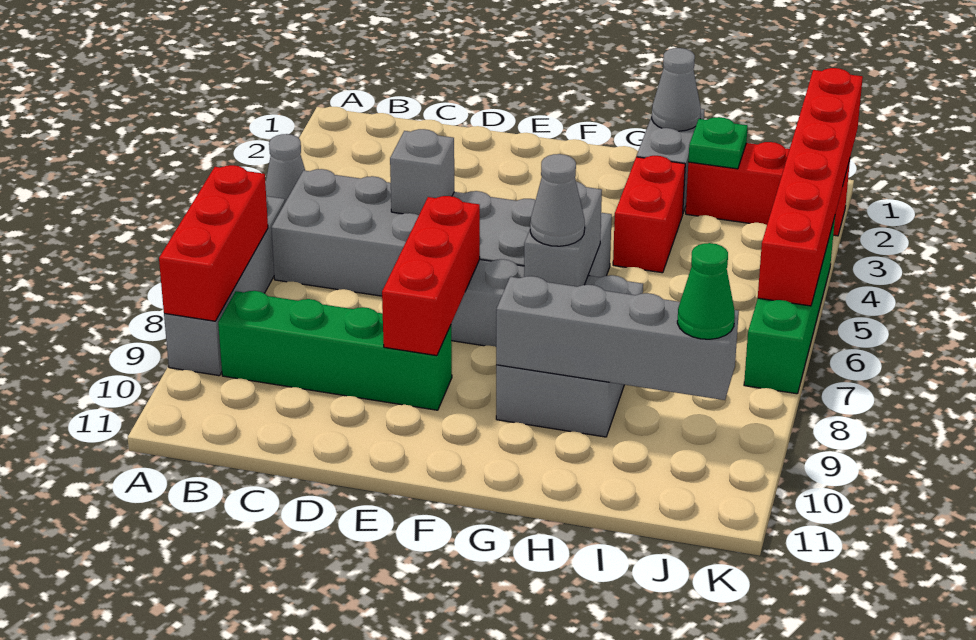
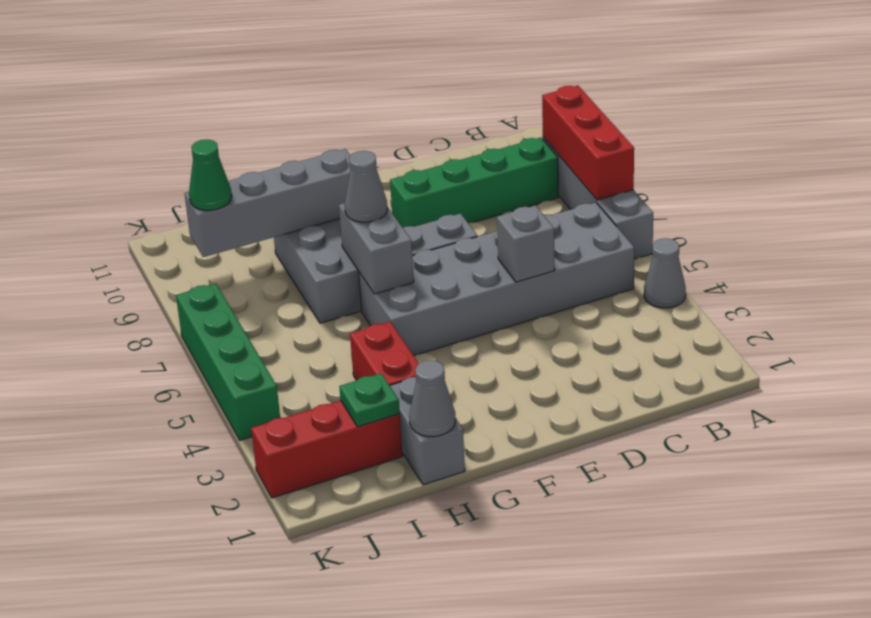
red 1x3 brick [382,196,480,356] -> none
red 1x6 brick [758,68,863,306] -> none

